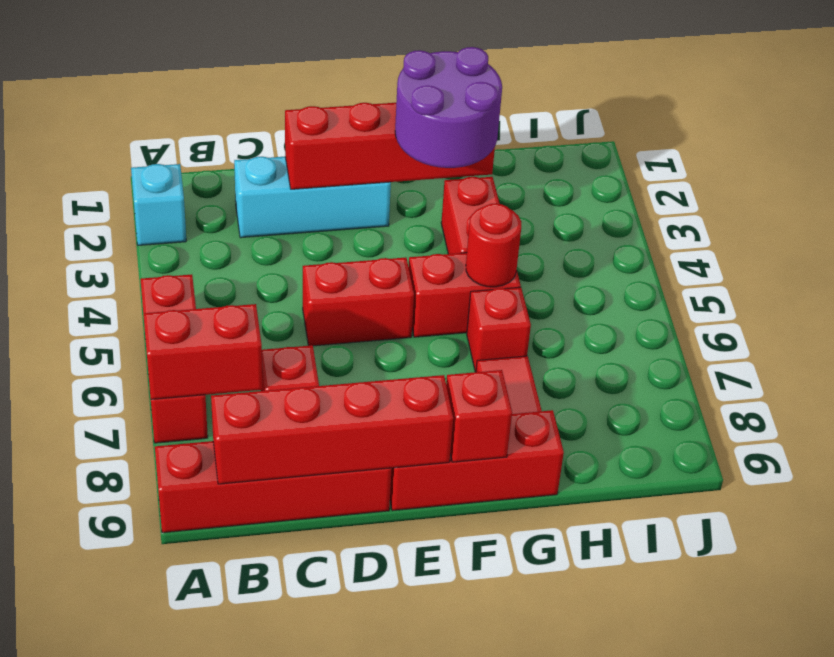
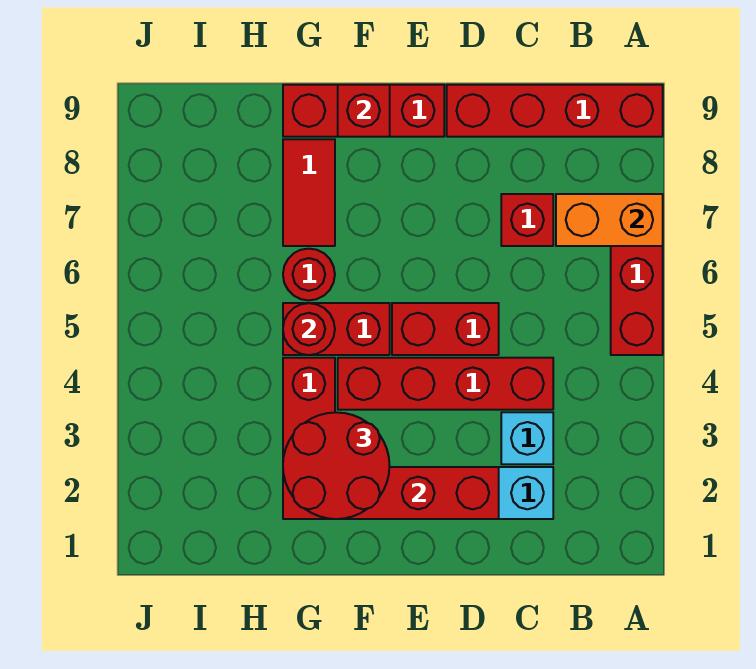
cyan 1x1 brick [131,164,186,245] -> cyan 1x1 brick moved to [501,412,553,464]
red 1x2 brick [143,304,262,399] -> orange 1x2 brick [556,194,663,246]
red 1x4 brick [211,375,453,484] -> red 1x4 brick moved to [338,358,553,410]
purple 2x2 round brick [395,47,502,168] -> red 2x2 round brick [283,412,390,519]
red 1x1 brick [467,287,531,372] -> red 1x1 round brick [283,249,335,300]

